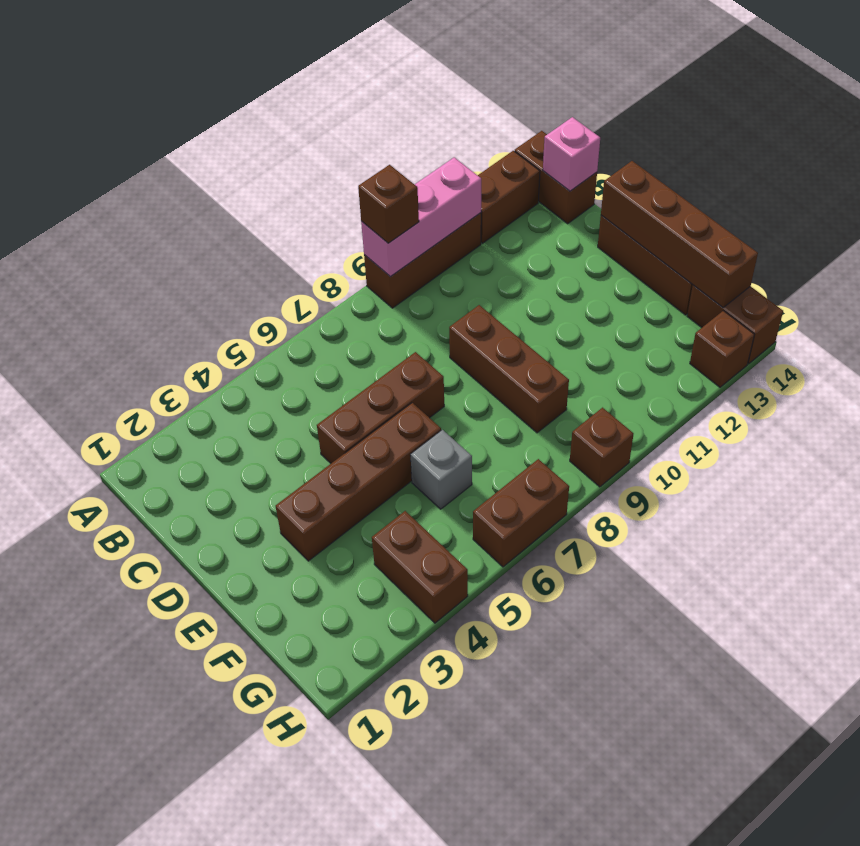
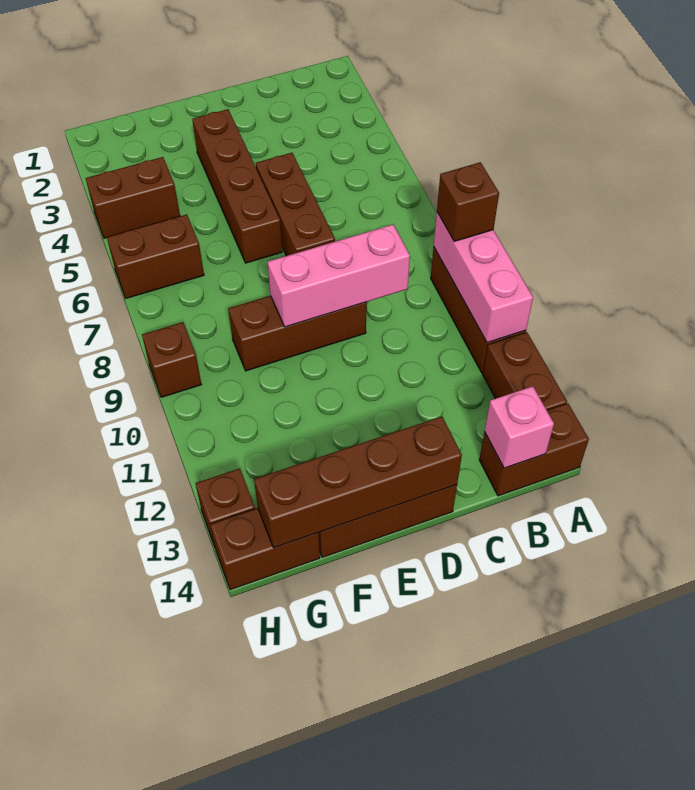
none -> pink 1x3 brick [268,225,410,327]
grey 1x1 brick [410,430,472,509] -> none
brown 1x2 brick [473,459,569,567] -> brown 1x2 brick turned to [107,215,204,298]

